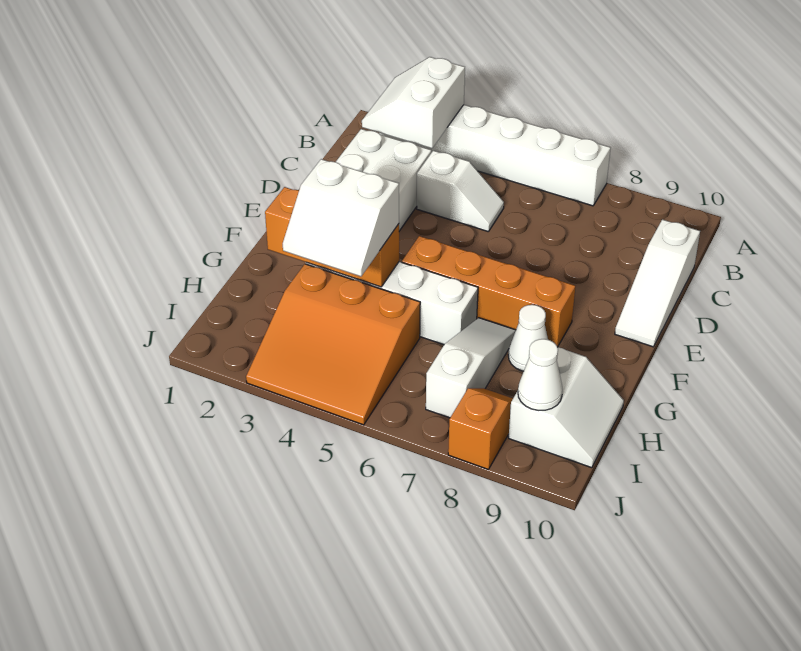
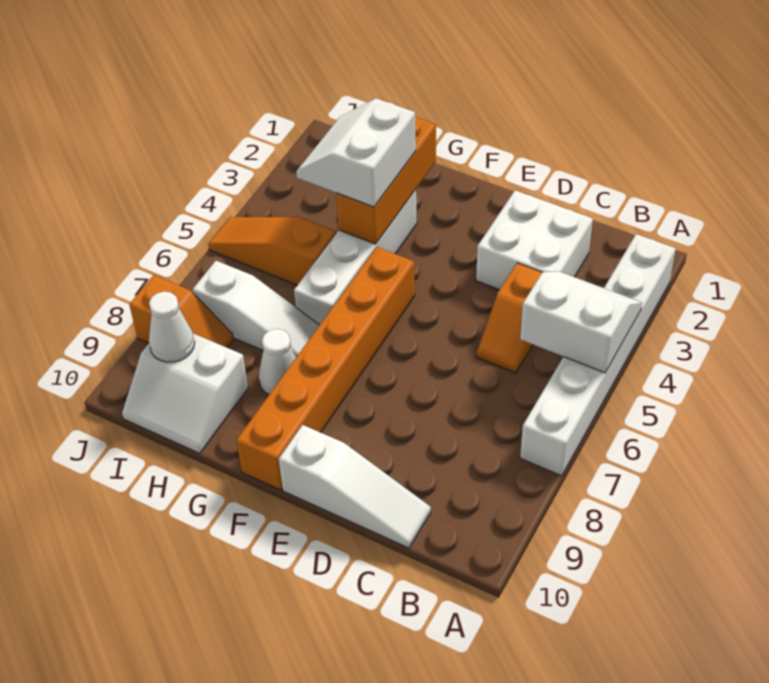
white 2x2 slope [362,57,465,148] -> white 2x2 slope moved to [520,271,642,373]
white 1x2 slope [417,151,504,232] -> orange 1x2 slope [477,263,542,373]
white 1x3 slope [615,219,700,347] -> white 1x3 slope turned to [279,425,431,548]
orange 1x4 brick [402,236,575,347] -> orange 1x6 brick [236,247,415,490]
orange 3x3 slope [246,264,420,425] -> orange 1x3 slope [208,217,336,285]

